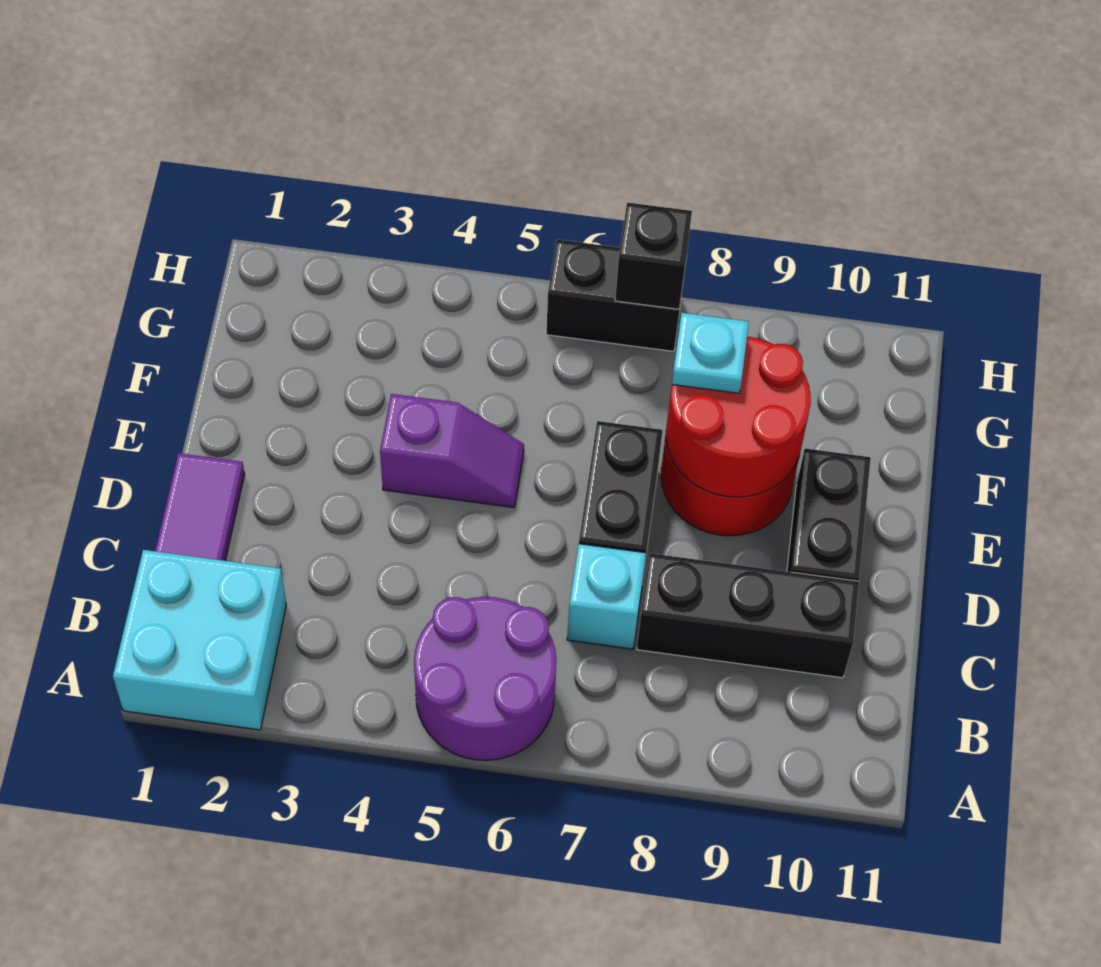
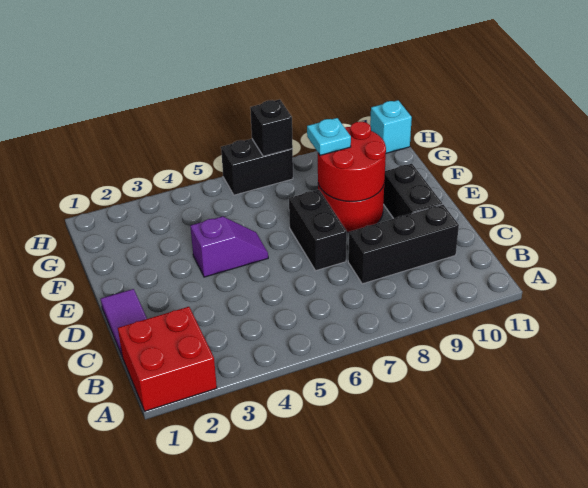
cyan 2x2 brick [113,550,286,730] -> red 2x2 brick [118,307,217,411]
purple 2x2 round brick [414,597,557,760] -> none
cyan 1x1 brick [567,544,646,649] -> cyan 1x1 brick moved to [370,100,412,153]

